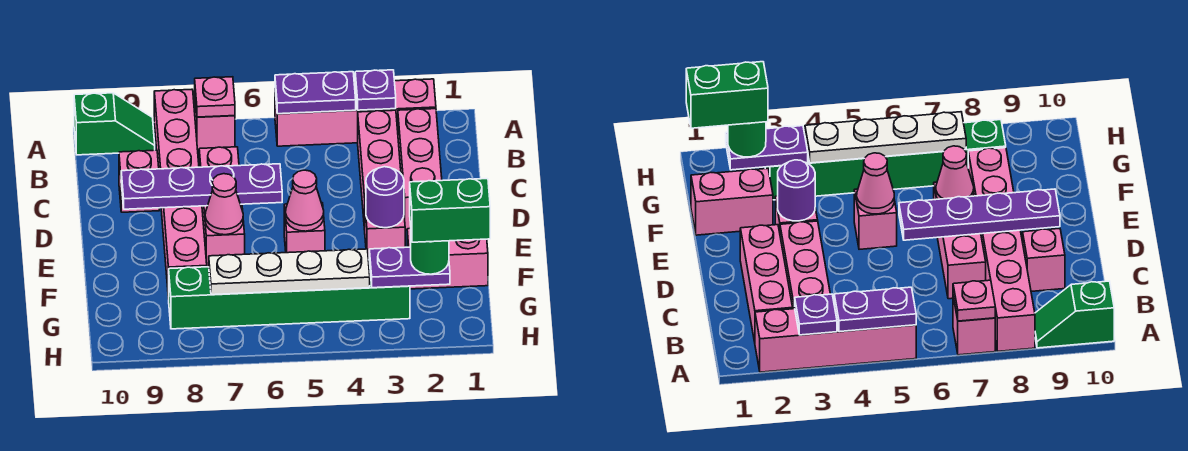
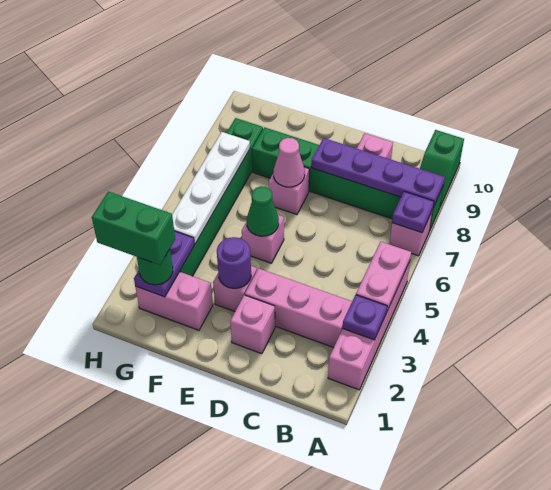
purple 1x2 plate [275,72,356,114] -> pink 1x2 plate [356,242,411,311]
pink 1x1 plate [195,77,235,117] -> purple 1x1 plate [392,191,434,233]
pink 1x6 brick [154,89,207,299] -> green 1x6 brick [252,127,443,231]
pink 1x3 brick [398,109,442,230] -> pink 1x1 brick [230,295,275,354]
pink 1x3 brick [199,147,245,267] -> pink 1x1 brick [269,167,309,215]
purple 1x4 plate [121,164,282,209] -> purple 1x4 plate turned to [311,138,445,207]
pink 1x1 cone [286,170,324,231] -> green 1x1 cone [247,186,279,236]
pink 1x2 brick [407,228,488,289] -> pink 1x2 brick turned to [135,272,213,330]
green 1x2 brick [410,179,490,242] -> green 1x2 brick turned to [92,192,175,265]

